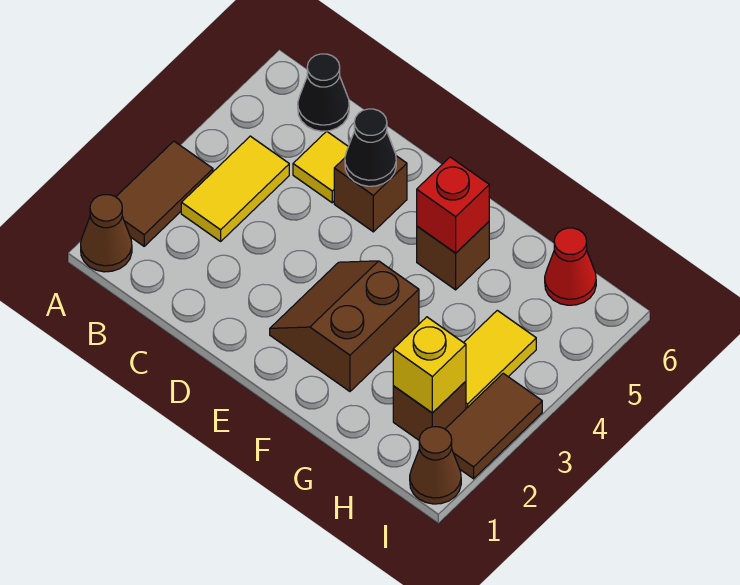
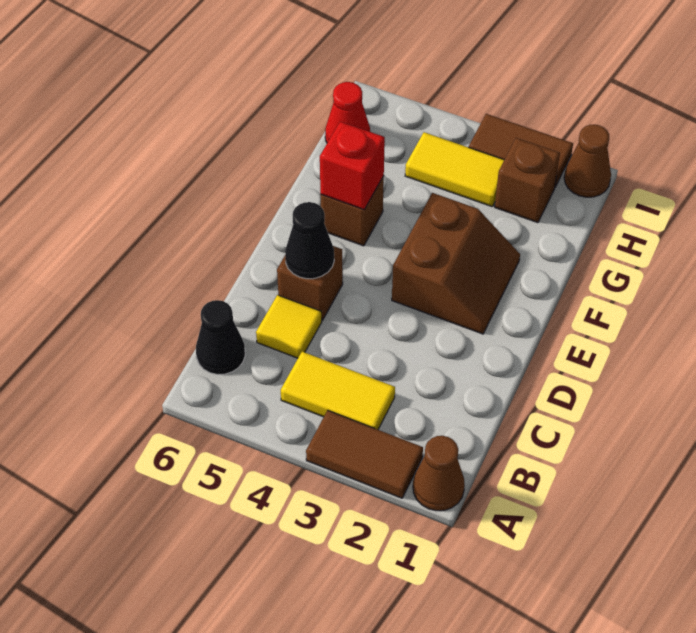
brown 2x2 slope [270,261,419,391] -> brown 2x2 slope turned to [392,193,520,334]
yellow 1x1 brick [393,317,466,413] -> none

